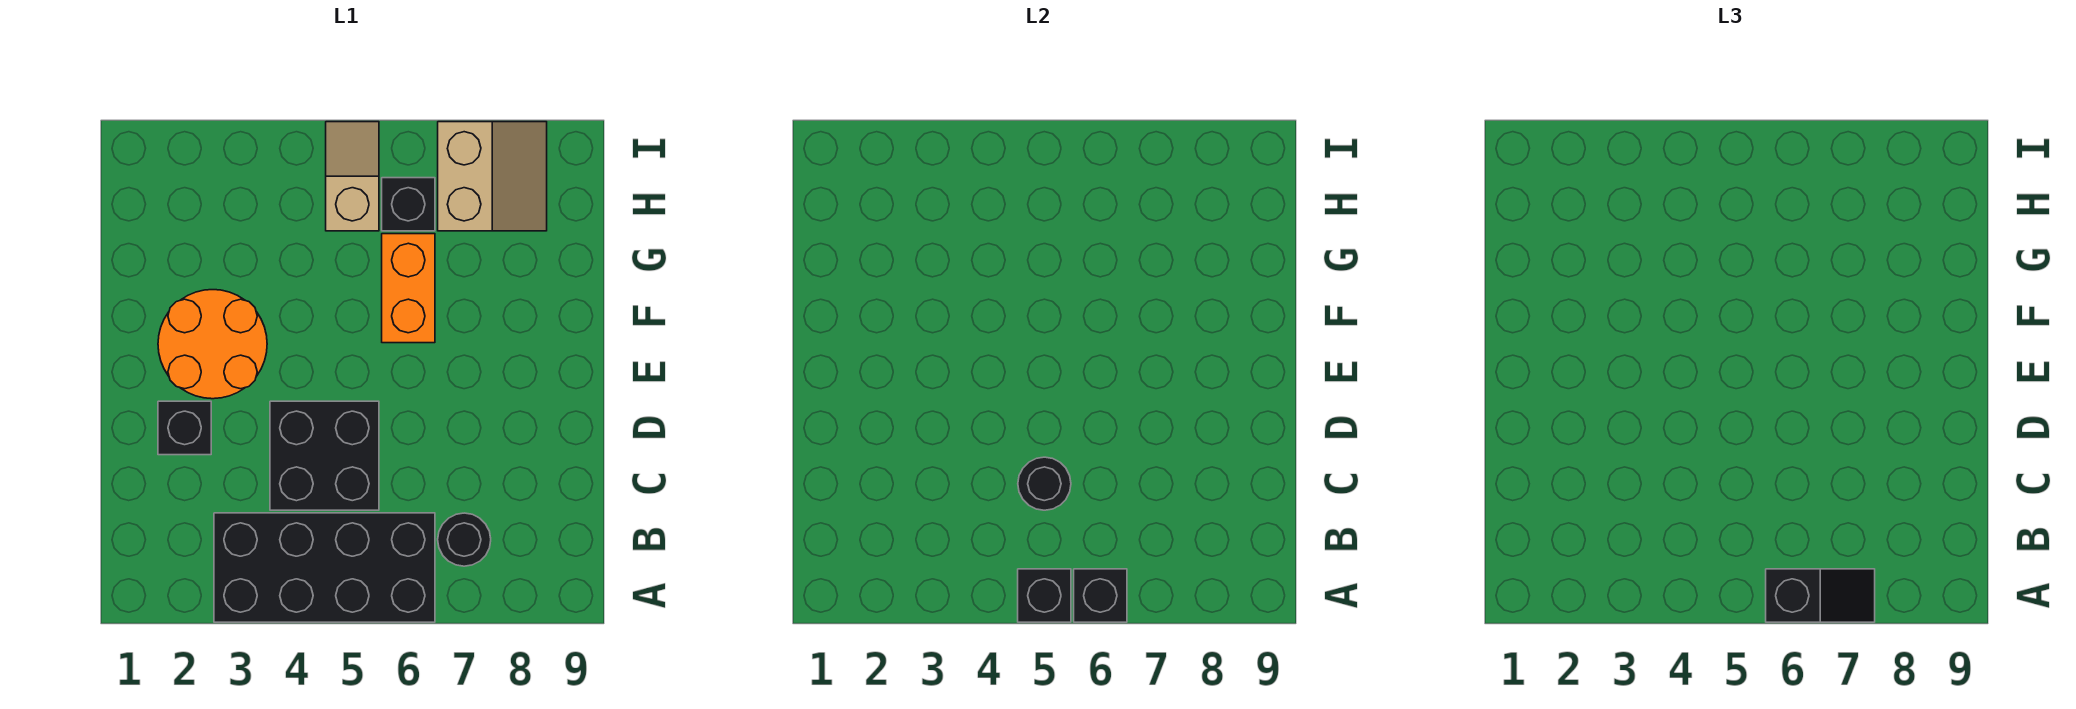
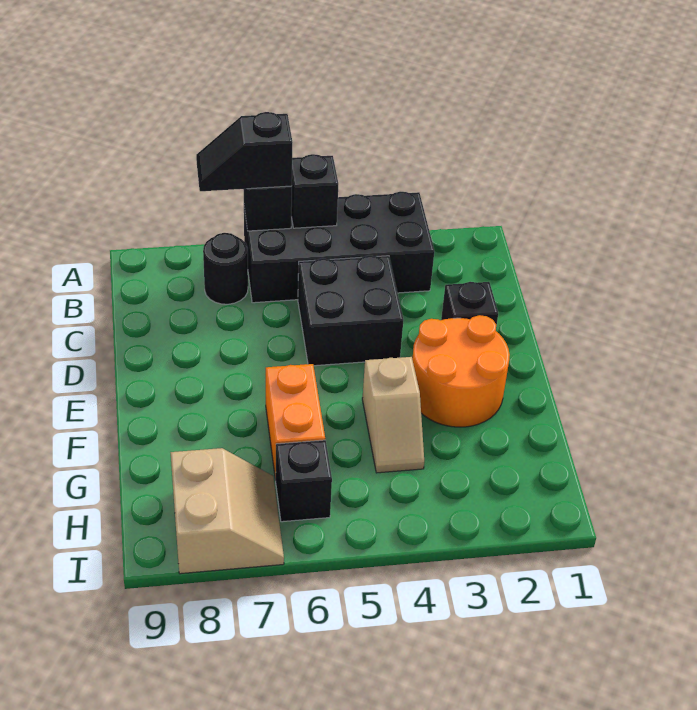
black 1x1 round brick [1018,457,1071,510] -> none
tan 1x2 slope [326,122,379,231] -> tan 1x2 slope moved to [362,357,424,473]
tan 2x2 slope [438,122,547,231] -> tan 2x2 slope turned to [171,448,284,574]

